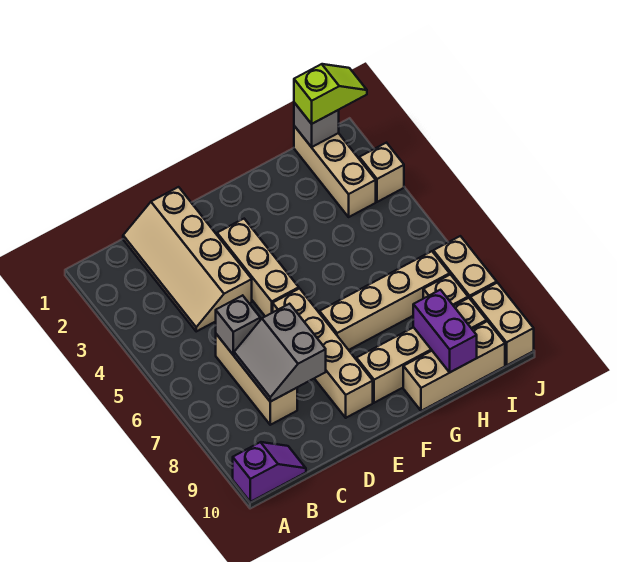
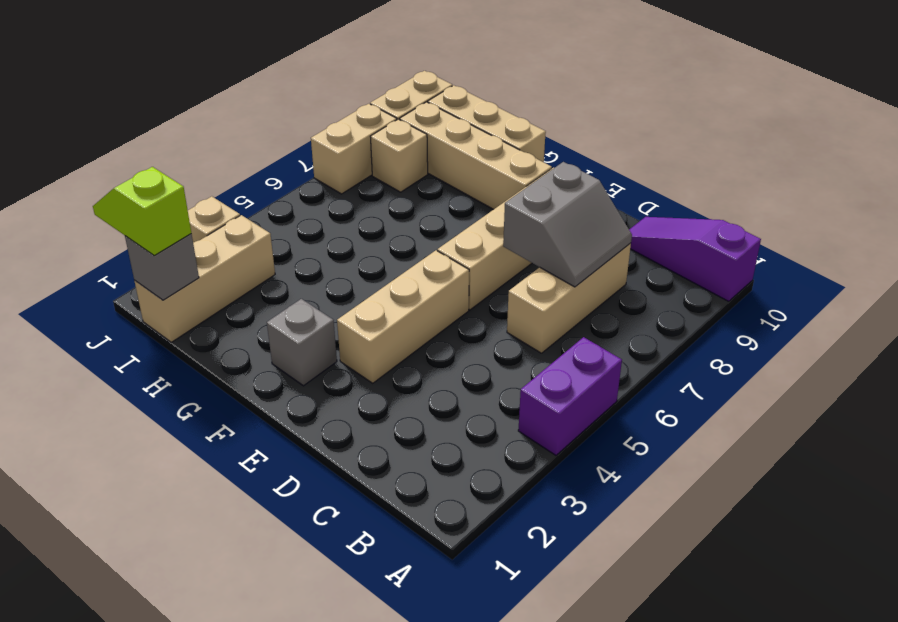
purple 1x2 slope [233,442,306,502] -> purple 1x3 slope [629,217,761,301]
tan 2x4 slope [123,187,252,331] -> none
grey 1x1 brick [216,295,260,355] -> grey 1x1 brick moved to [267,299,337,386]
tan 1x4 brick [320,251,450,350] -> none
purple 1x2 brick [413,290,477,372] -> purple 1x2 brick moved to [518,337,622,455]

